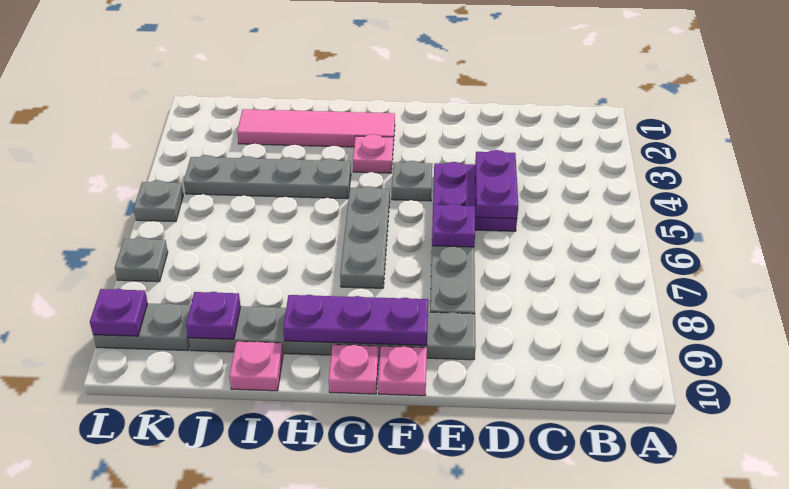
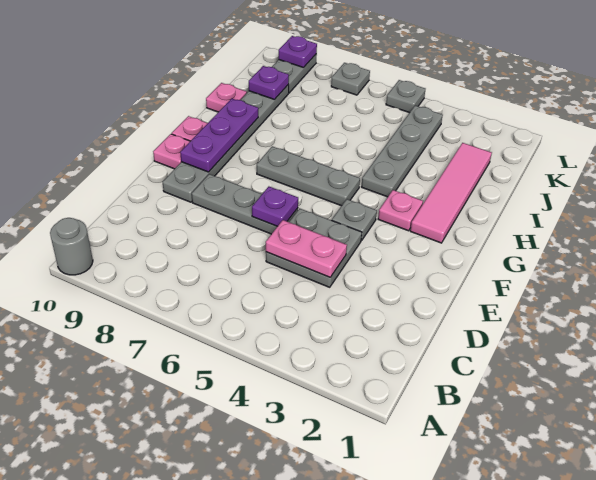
none -> grey 1x1 round brick [50,218,93,275]
purple 2x2 plate [433,162,517,231] -> grey 2x2 plate [266,208,362,287]
purple 1x2 plate [475,150,518,219] -> pink 1x2 plate [266,220,347,277]

